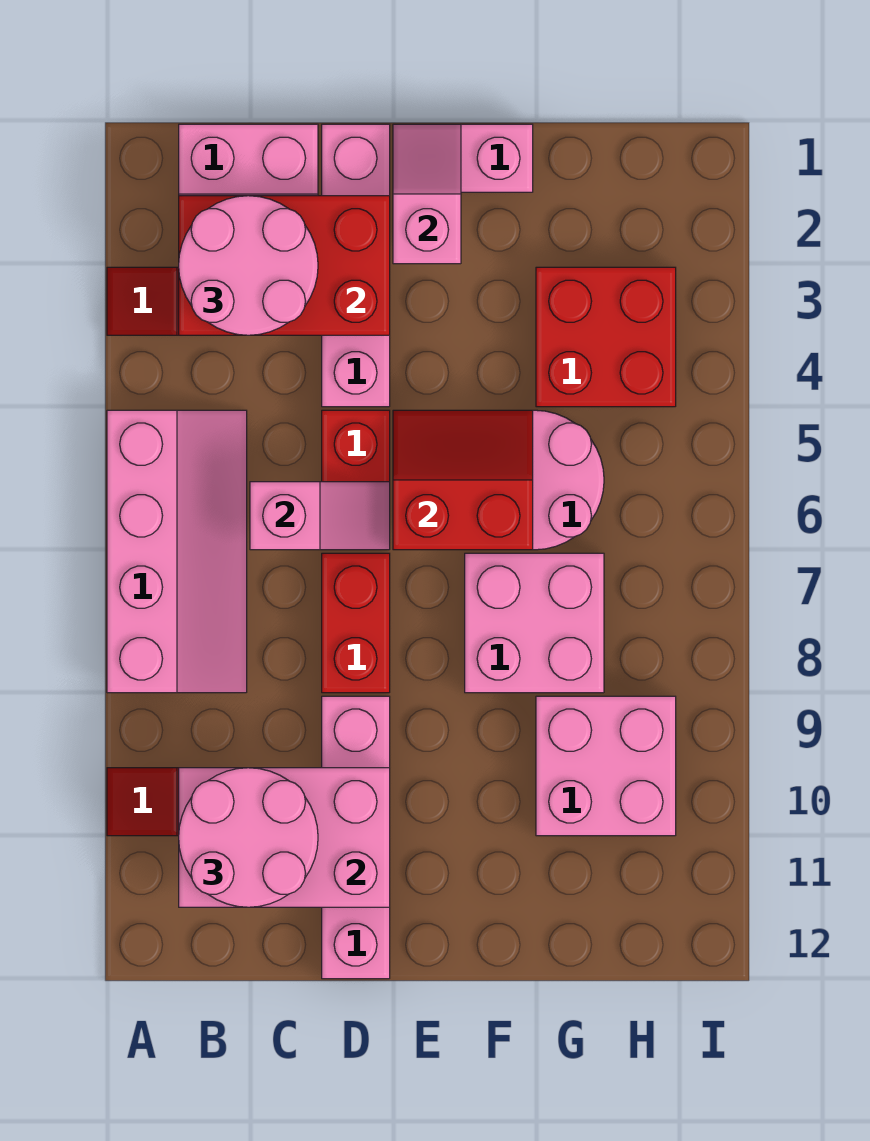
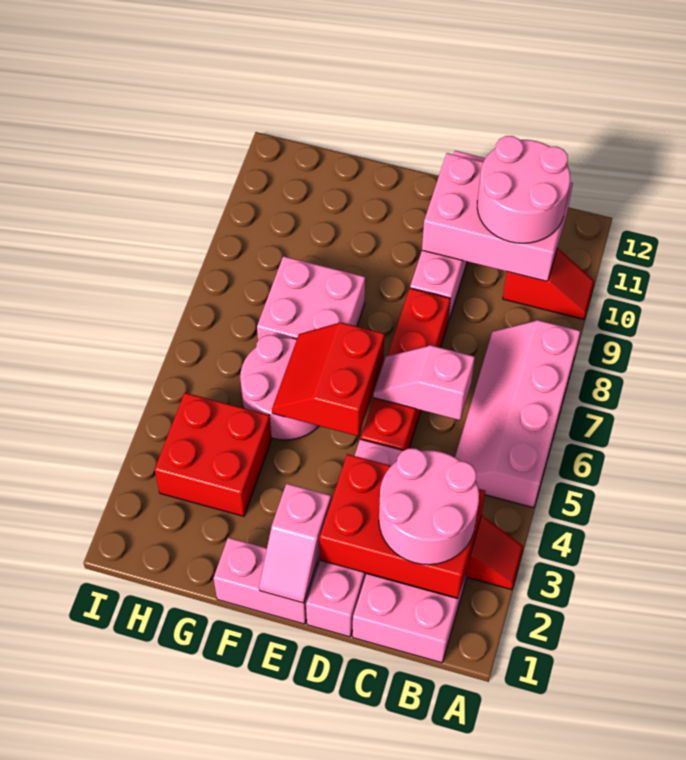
red 2x2 slope [393,410,533,550] -> red 2x2 slope turned to [272,322,385,436]
pink 2x2 brick [536,696,676,836] -> none

